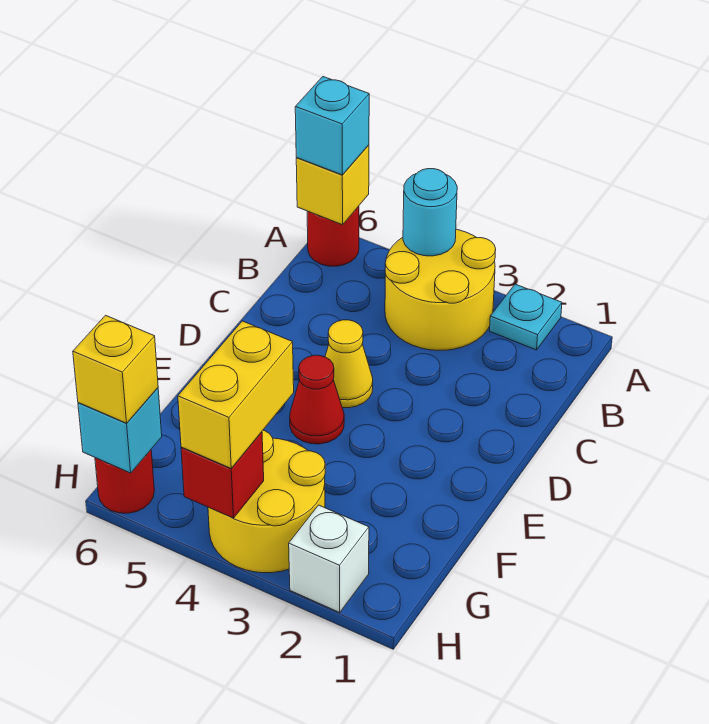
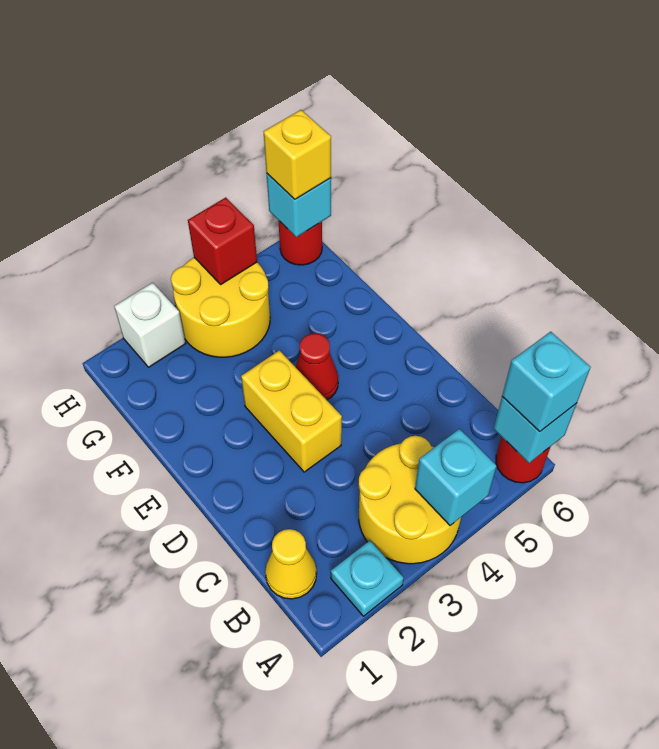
cyan 1x1 round brick [403,169,457,256] -> cyan 1x1 brick [415,429,497,525]
yellow 1x1 brick [296,145,369,225] -> cyan 1x1 brick [494,397,577,463]
yellow 1x1 cone [325,320,373,408] -> yellow 1x1 cone moved to [265,529,317,599]
yellow 1x2 brick [178,321,294,468] -> yellow 1x2 brick moved to [241,350,342,472]

